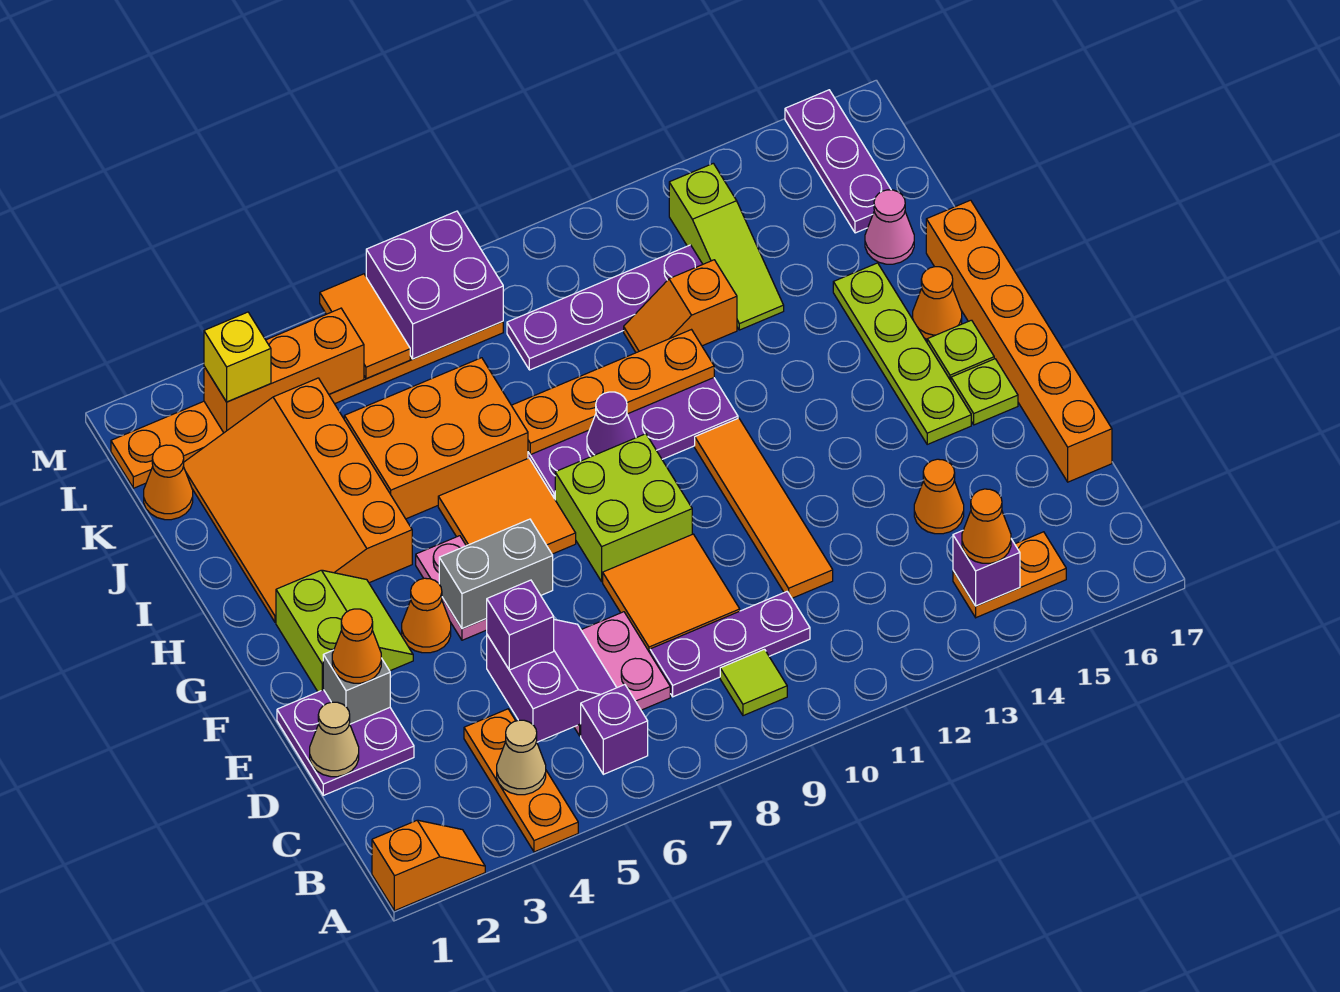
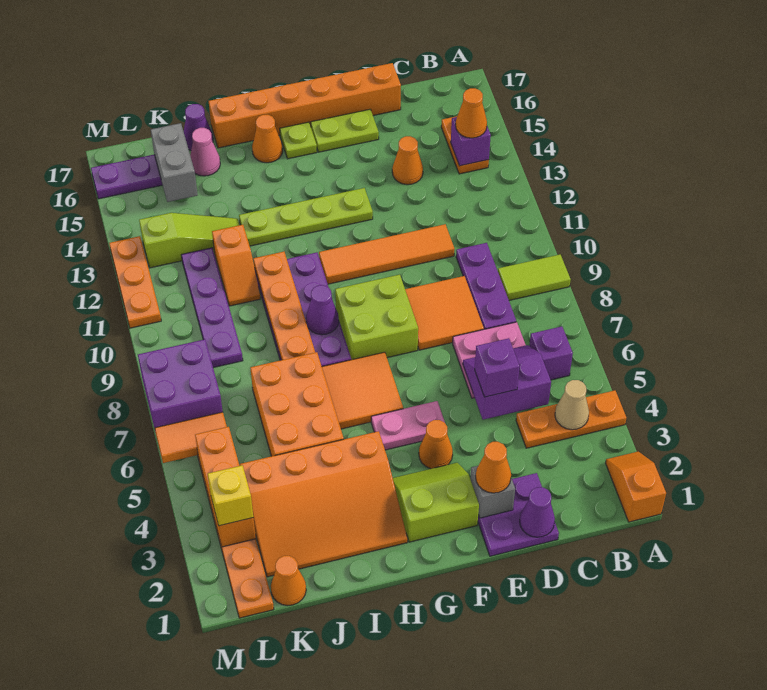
lime 1x1 tile [720,649,787,716] -> lime 1x2 tile [498,255,571,300]
tan 1x1 cone [310,702,359,777] -> purple 1x1 cone [520,487,555,537]
grey 1x2 brick [439,519,553,629] -> grey 1x2 brick moved to [151,123,198,202]
lime 1x4 plate [833,263,971,444] -> lime 1x4 plate moved to [239,188,373,246]
lime 1x1 plate [951,359,1018,425] -> lime 1x2 plate [311,109,379,152]
none -> purple 1x1 cone [183,104,213,150]
none -> orange 1x3 plate [109,236,161,328]

